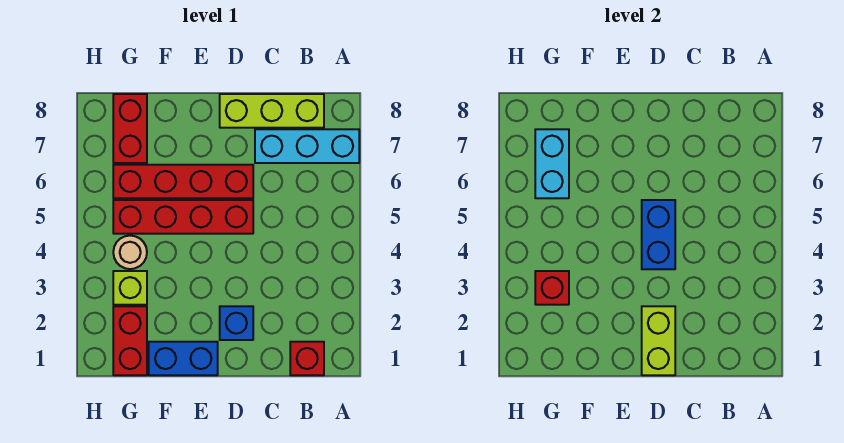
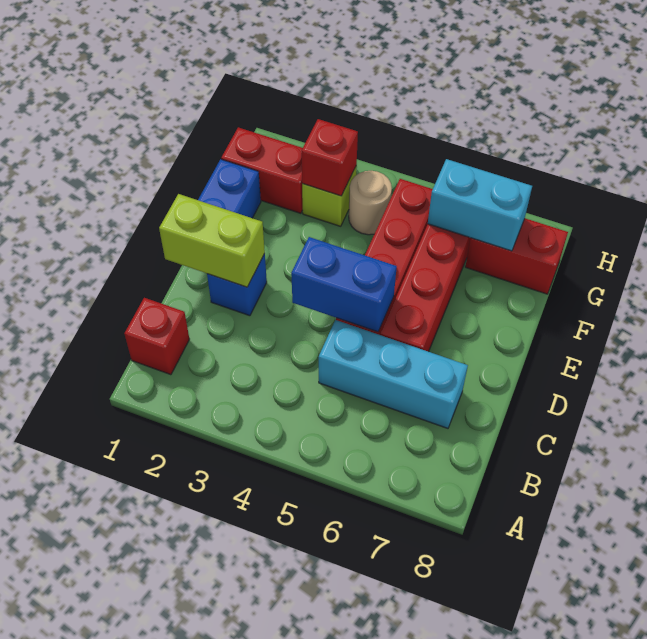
cyan 1x3 brick [255,129,359,163] -> cyan 1x3 brick turned to [319,320,468,428]
lime 1x3 brick [220,94,324,128] -> none

